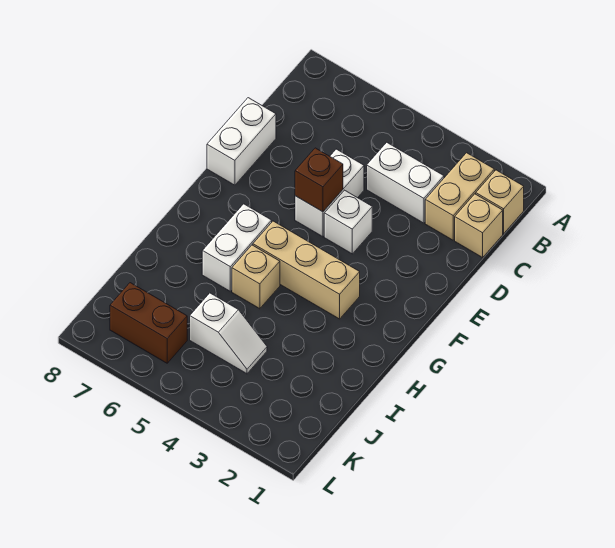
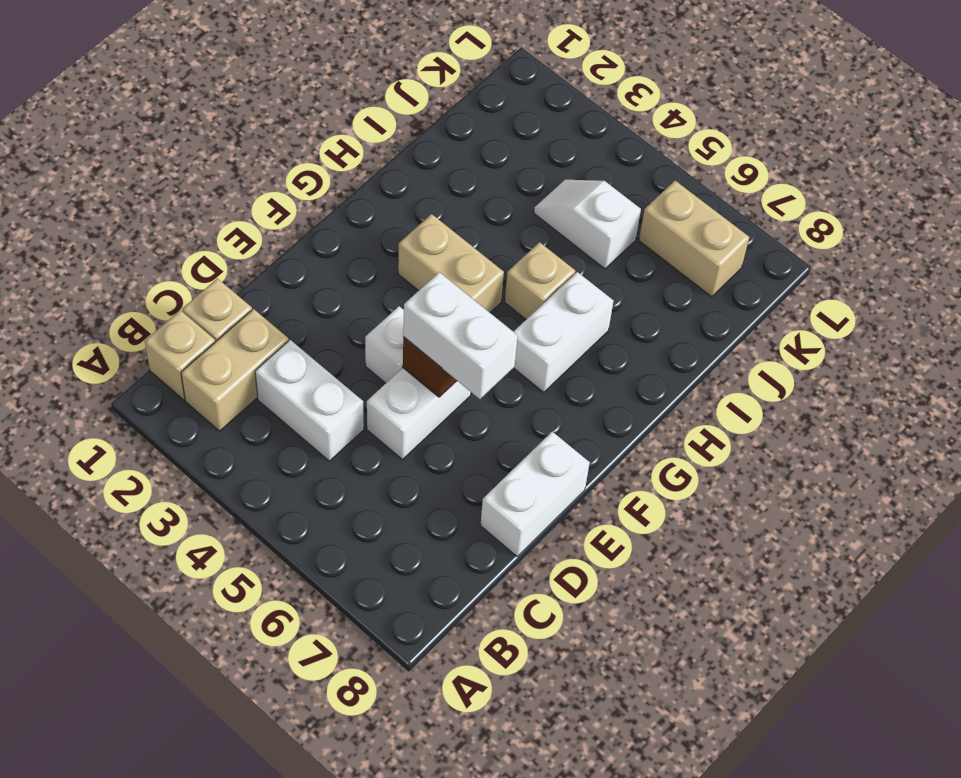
none -> white 1x2 brick [403,272,518,399]
tan 1x3 brick [253,221,360,319] -> tan 1x2 brick [398,214,504,313]
brown 1x2 brick [110,283,187,363] -> tan 1x2 brick [639,181,749,297]

